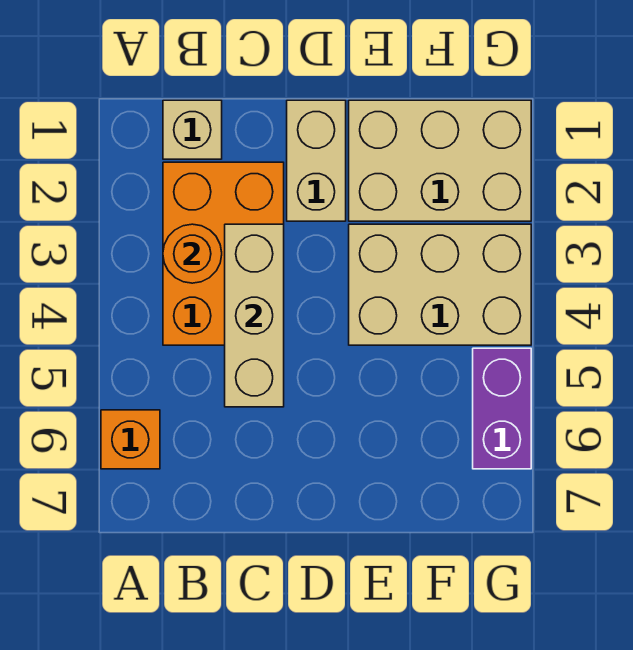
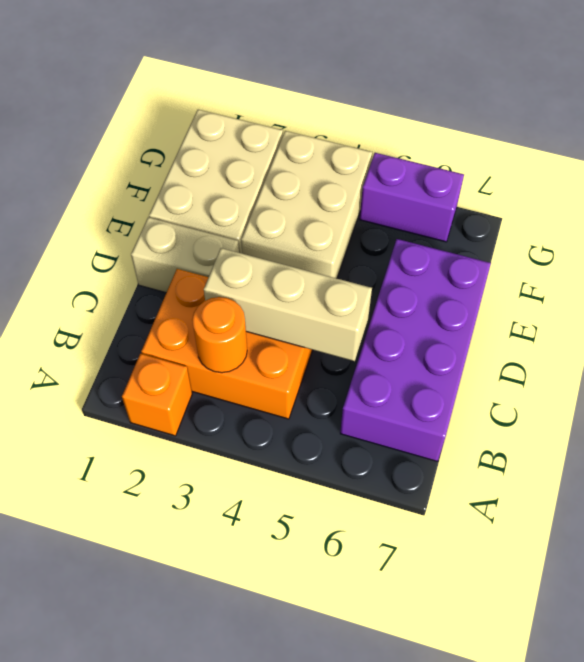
orange 1x1 brick [101,410,160,469] -> orange 1x1 brick moved to [122,354,192,436]
tan 1x1 brick [163,100,222,159] -> none
none -> purple 2x4 brick [340,239,491,461]

